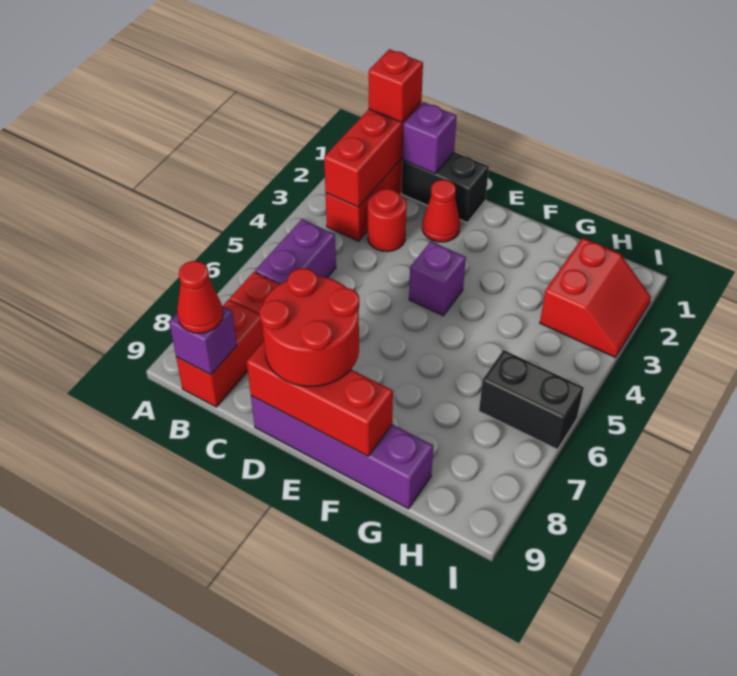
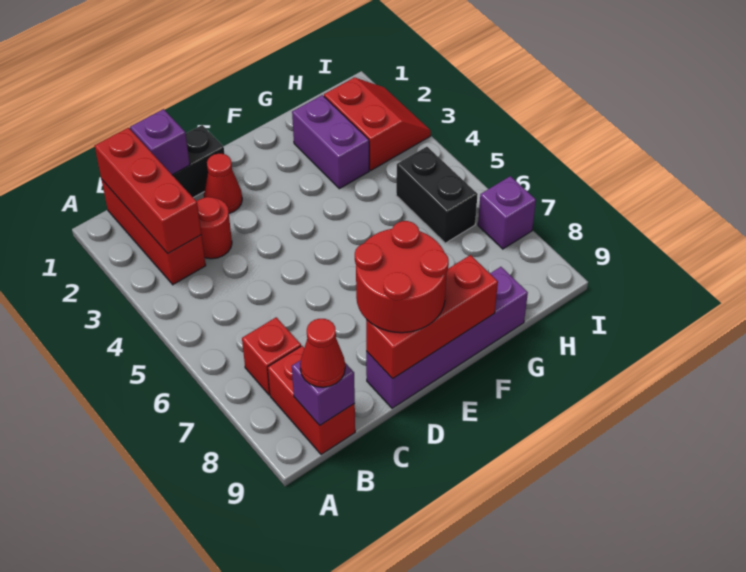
red 1x1 brick [369,49,423,122] -> none
purple 1x2 brick [255,219,336,284] -> purple 1x2 brick moved to [292,95,369,189]
purple 1x1 brick [409,242,466,316] -> purple 1x1 brick moved to [478,176,536,249]
black 1x2 brick [479,350,584,449] -> black 1x2 brick turned to [396,147,478,243]

